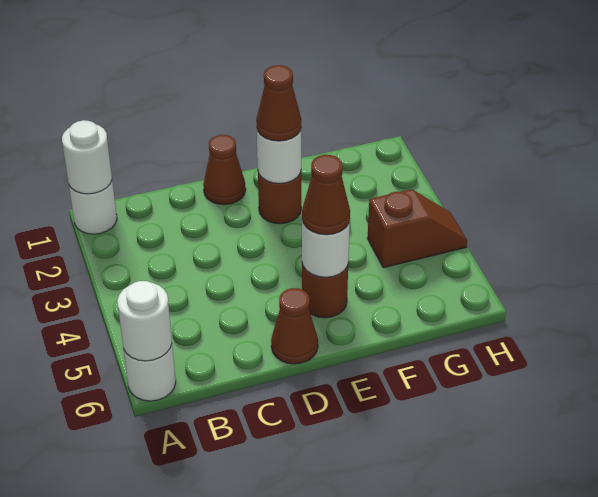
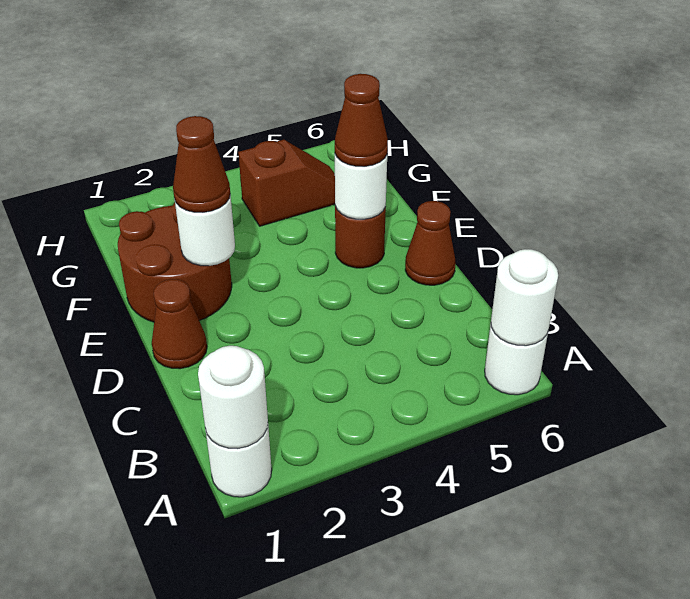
brown 1x1 round brick [258,172,301,224] -> brown 2x2 round brick [118,203,232,322]
brown 1x2 slope [368,189,467,268] -> brown 1x2 slope turned to [238,140,335,226]

